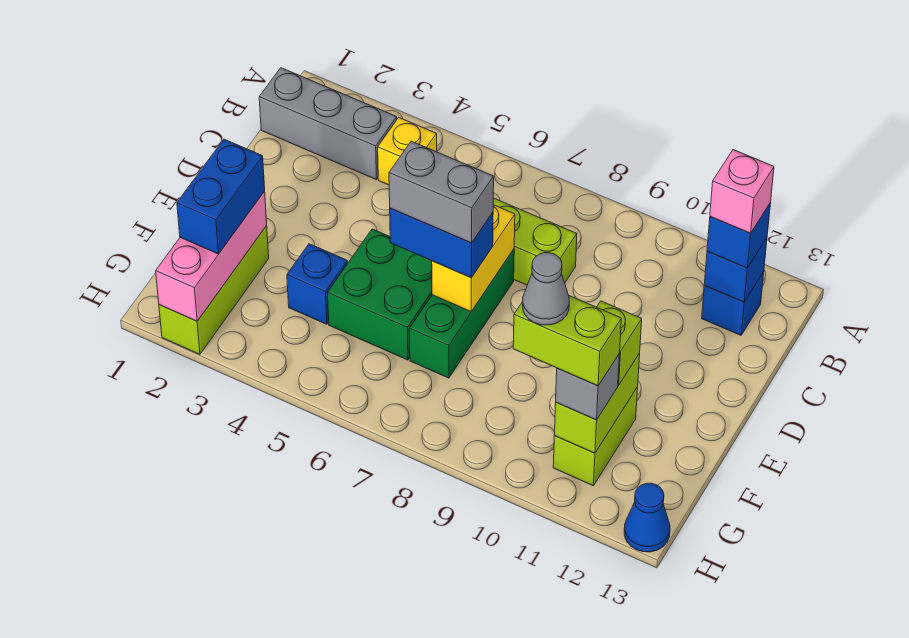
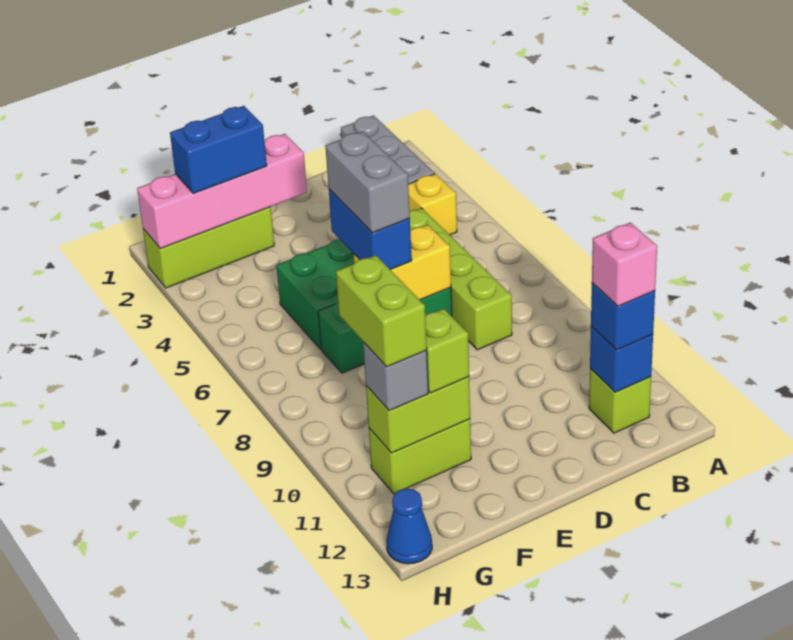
blue 1x1 brick [702,272,764,335] -> lime 1x1 brick [589,369,651,433]
pink 1x3 brick [156,191,267,321] -> pink 1x4 brick [137,134,307,248]
blue 1x1 brick [287,244,347,324] -> none
grey 1x1 cone [523,253,569,325] -> none

